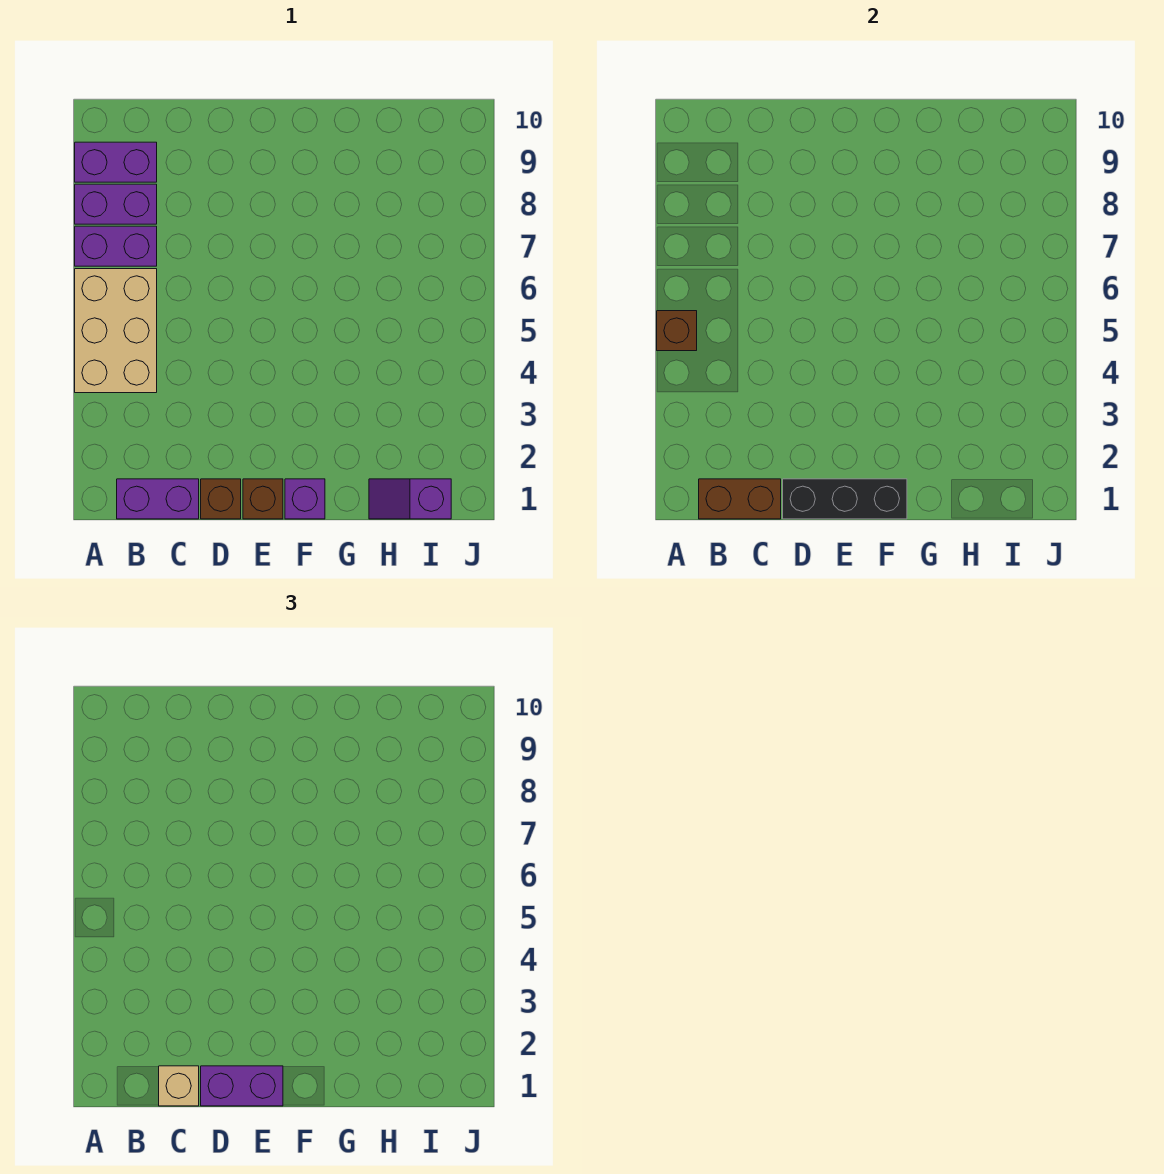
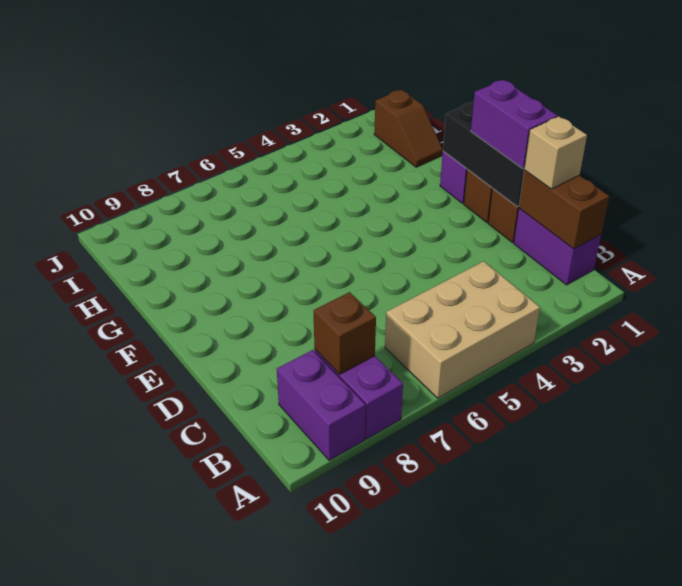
brown 1x1 brick [657,311,697,351] -> brown 1x1 brick moved to [314,292,376,374]
purple 1x2 brick [75,226,157,266] -> none
purple 1x2 slope [369,479,451,519] -> brown 1x2 slope [374,90,443,167]

